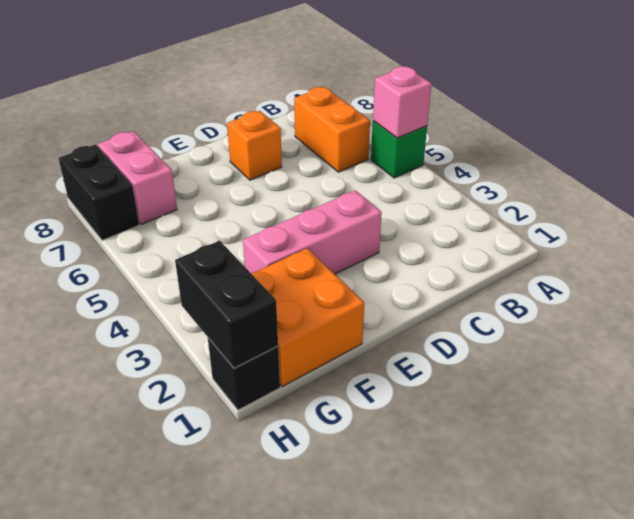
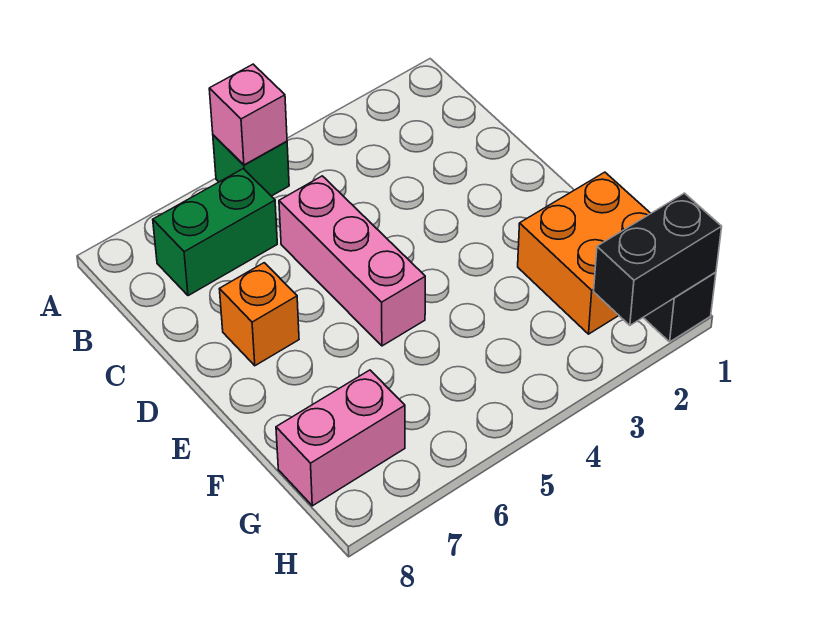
orange 1x2 brick [294,87,370,172] -> green 1x2 brick [153,169,277,296]
pink 1x3 brick [243,190,382,274] -> pink 1x3 brick moved to [279,176,425,346]
black 1x2 brick [58,144,139,240] -> none

